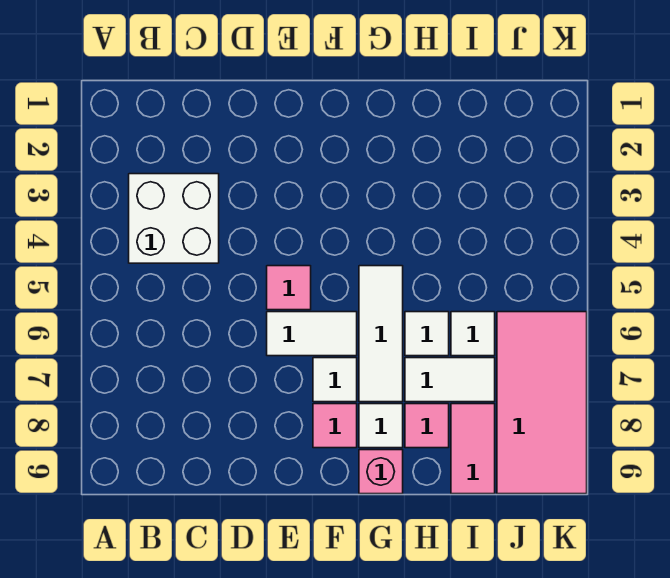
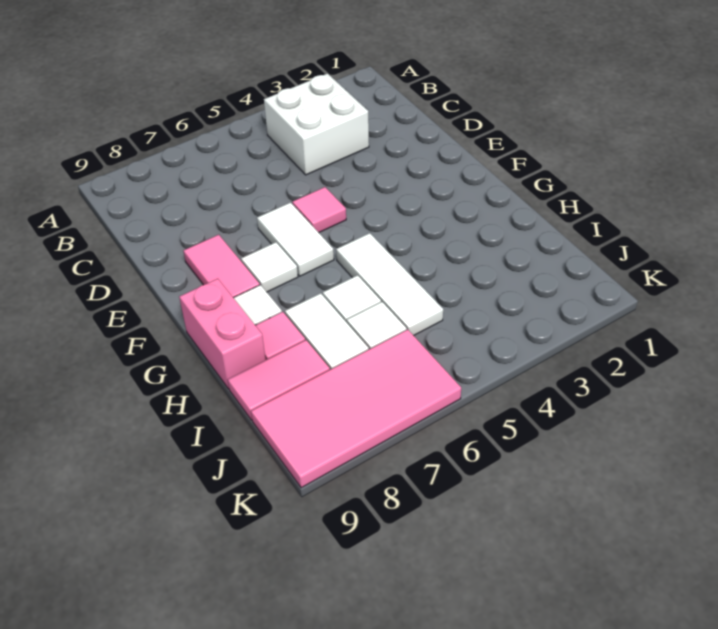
pink 1x1 tile [313,404,357,448] -> pink 1x2 tile [183,235,260,298]
white 1x3 tile [359,266,403,402] -> white 1x3 tile turned to [336,233,443,336]
pink 1x1 brick [359,450,403,494] -> pink 1x2 brick [179,279,266,389]

